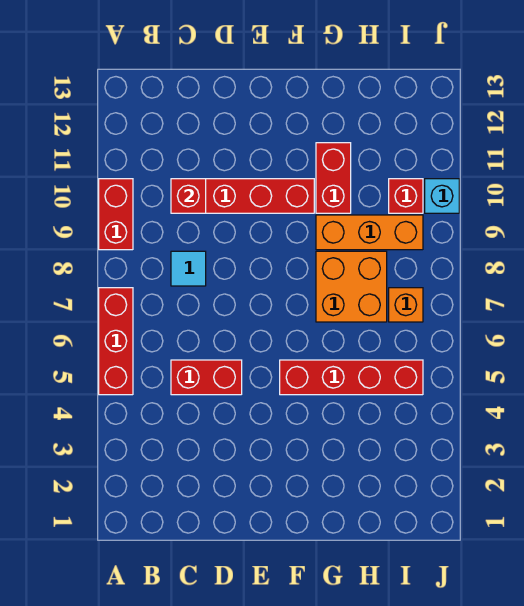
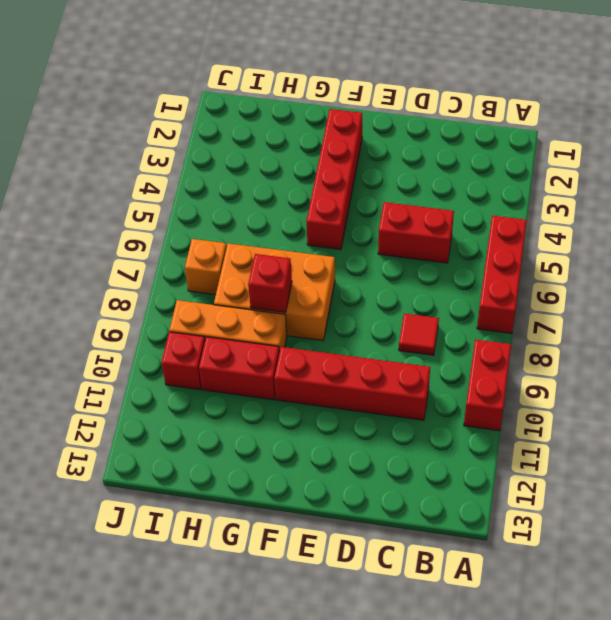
cyan 1x1 tile [171,251,206,286] -> red 1x1 tile [399,313,439,355]
red 1x1 brick [171,179,206,213] -> red 1x1 brick moved to [248,254,292,313]
red 1x4 brick [280,360,423,395] -> red 1x4 brick turned to [306,109,362,250]
orange 2x2 brick [316,251,387,322] -> orange 2x3 brick [214,243,335,341]
red 1x2 brick [316,143,351,213] -> red 1x2 brick turned to [199,337,279,400]
cyan 1x1 brick [425,179,459,213] -> none

